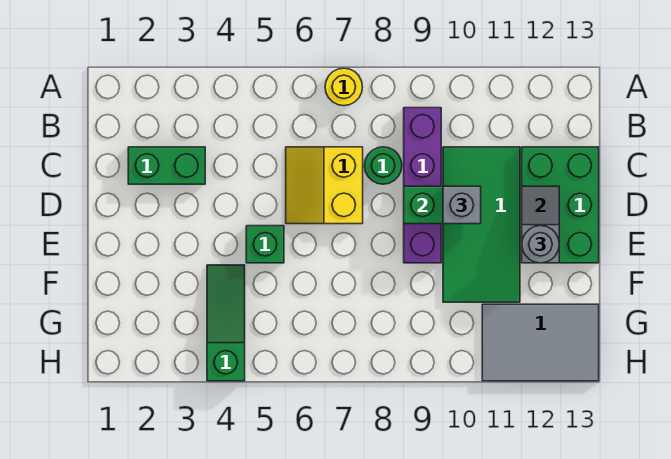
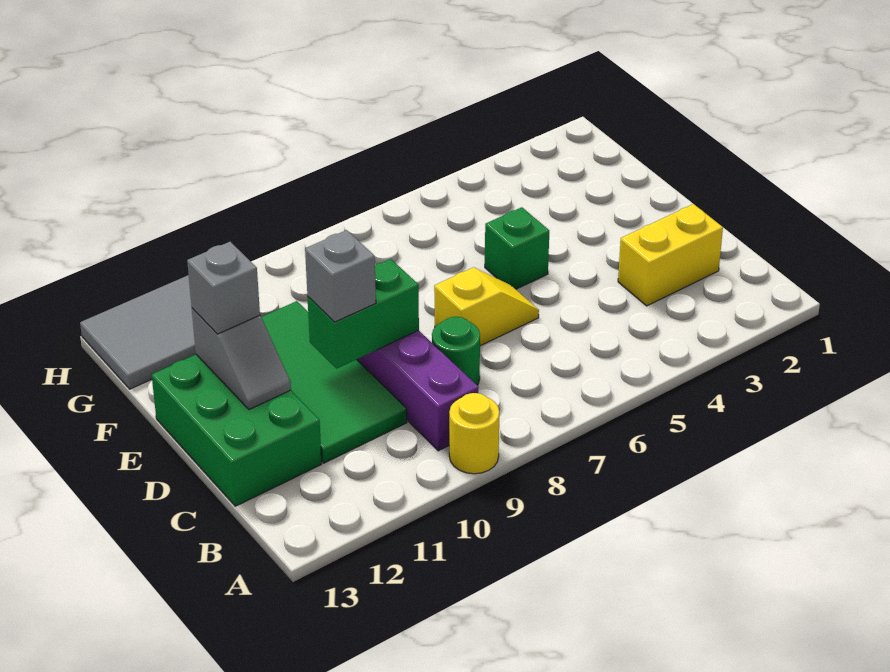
yellow 1x1 round brick [325,68,362,106] -> yellow 1x1 round brick moved to [449,393,499,474]
green 1x2 brick [128,147,205,184] -> yellow 1x2 brick [618,204,723,306]
yellow 2x2 slope [286,147,363,224] -> yellow 1x2 slope [434,267,539,346]
grey 1x1 round brick [522,226,559,263] -> grey 1x1 brick [187,242,260,334]
green 1x3 slope [207,265,245,381] -> none

